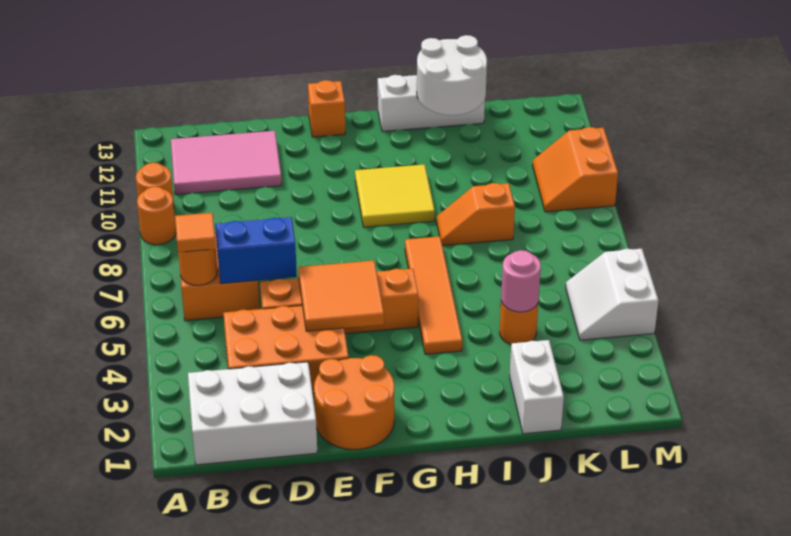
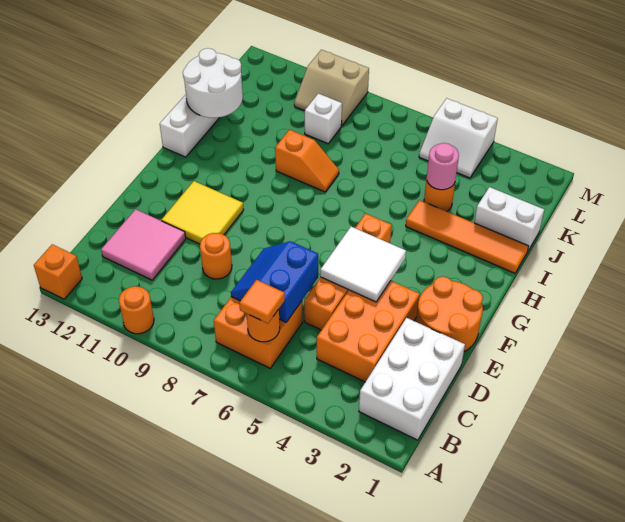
orange 1x1 round brick [137,187,176,245] -> orange 1x1 round brick moved to [200,233,232,279]
pink 2x3 tile [171,131,282,195] -> pink 2x2 tile [101,209,186,280]
orange 2x2 tile [298,260,384,331] -> white 2x2 tile [320,227,406,302]
orange 1x1 brick [308,80,345,137] -> orange 1x1 brick moved to [34,244,82,299]
yellow 2x2 tile [355,164,435,227] -> yellow 2x2 tile moved to [162,181,244,244]
orange 1x4 tile [405,236,462,354] -> orange 1x4 tile moved to [406,200,528,273]
orange 1x2 slope [437,183,515,246] -> orange 1x2 slope turned to [275,130,339,192]
none -> white 1x1 brick [305,93,342,144]
orange 2x2 slope [532,127,618,212] -> tan 2x2 slope [294,50,369,126]

